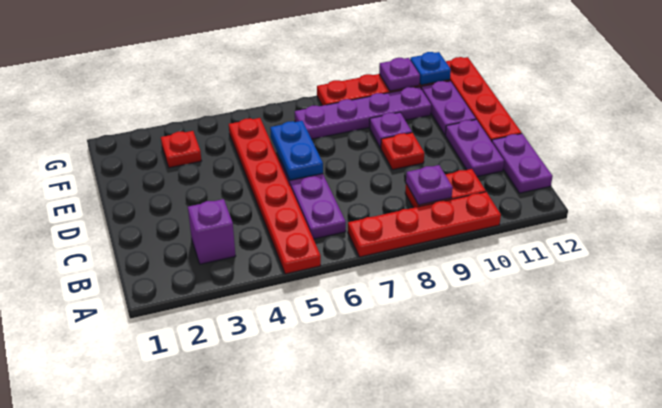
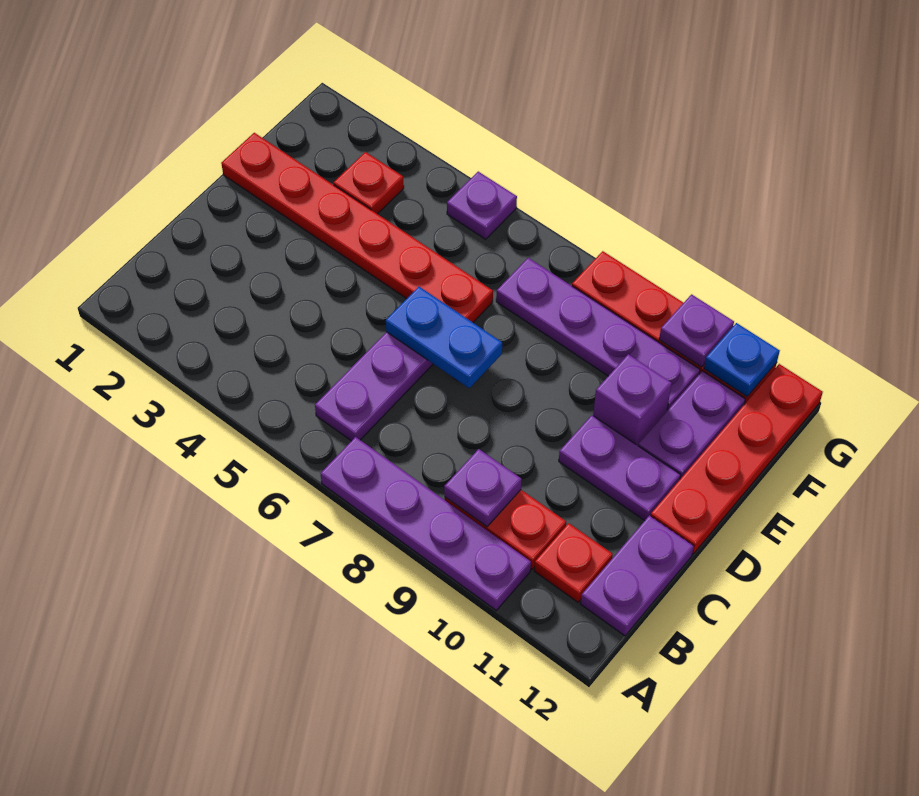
red 1x6 plate [229,118,321,274] -> red 1x6 plate turned to [221,133,493,322]
red 1x4 plate [348,192,501,257] -> purple 1x4 plate [321,437,531,610]
purple 1x1 brick [188,199,236,264] -> purple 1x1 brick moved to [593,354,672,446]
purple 1x2 plate [445,120,504,177] -> purple 1x2 plate turned to [559,415,680,521]
blue 1x2 plate [270,121,323,180] -> blue 1x2 plate turned to [386,287,502,388]
red 1x1 plate [381,133,424,170] -> red 1x1 plate moved to [534,523,613,602]
purple 1x1 plate [370,112,412,148] -> purple 1x1 plate moved to [447,172,517,239]

